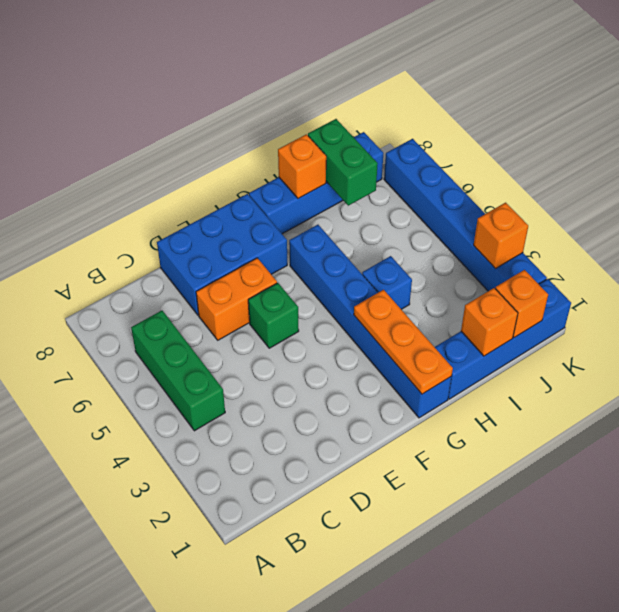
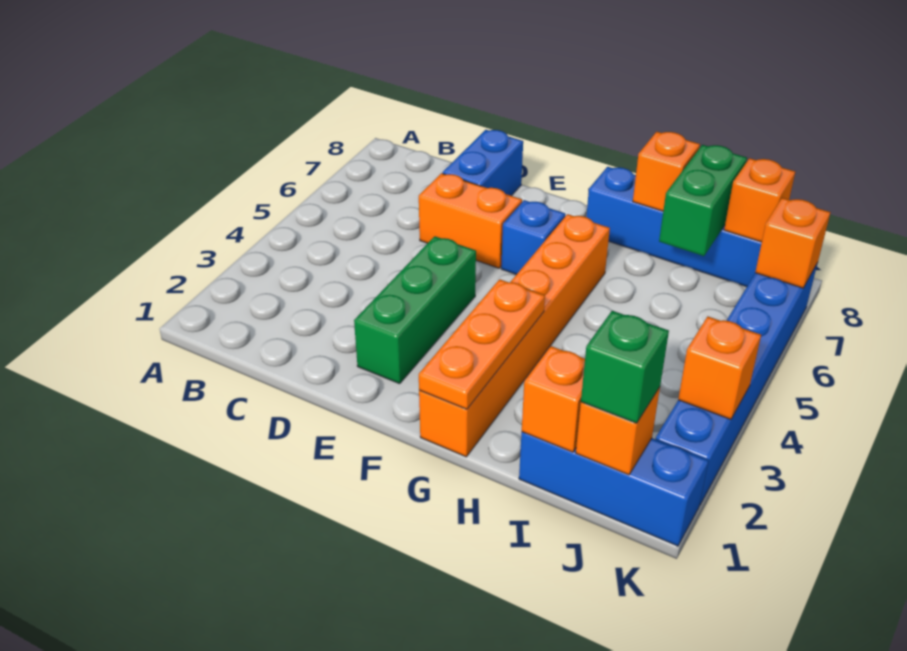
green 1x3 brick [131,311,225,431] -> green 1x3 brick moved to [354,236,476,384]
blue 2x3 brick [157,194,287,315] -> blue 1x2 brick [443,130,523,196]
green 1x1 brick [248,283,299,348] -> green 1x1 brick moved to [581,311,669,423]
blue 1x6 brick [289,225,452,418] -> orange 1x6 brick [419,214,610,457]
blue 1x4 brick [435,279,571,399] -> blue 1x3 brick [519,432,709,546]
blue 1x1 brick [362,256,412,309] -> blue 1x1 brick moved to [501,200,565,275]
none -> orange 1x1 brick [724,158,795,242]
none -> orange 1x1 brick [755,198,830,288]

